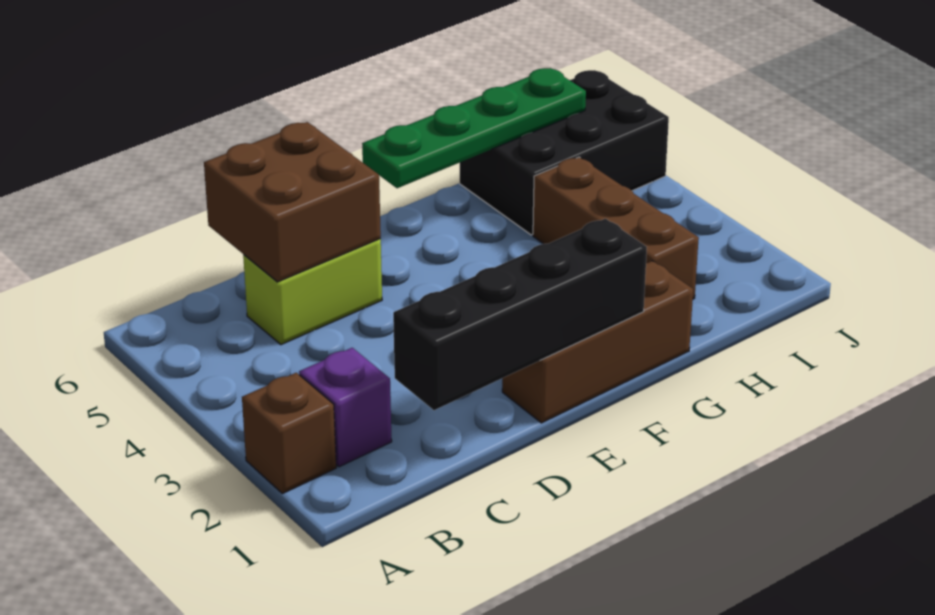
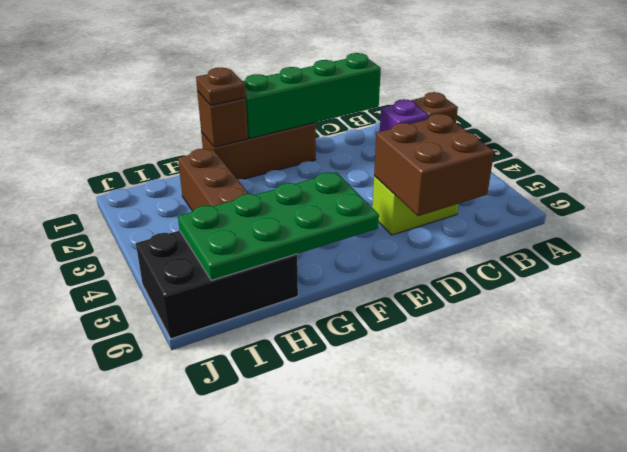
black 1x4 brick [393,219,647,410] -> green 1x4 brick [243,53,381,138]
green 1x4 plate [362,68,586,188] -> green 2x4 plate [178,172,379,280]
none -> brown 1x1 brick [197,91,248,147]
none -> brown 1x1 plate [196,67,246,106]

